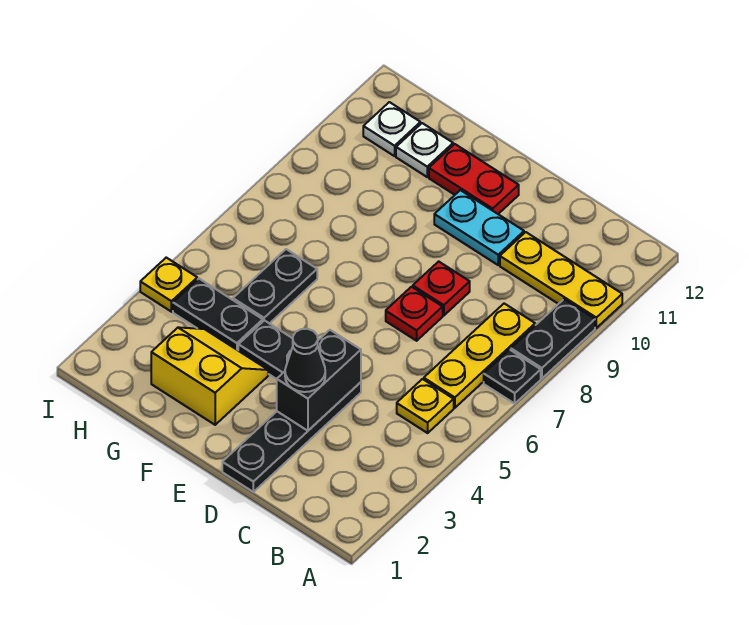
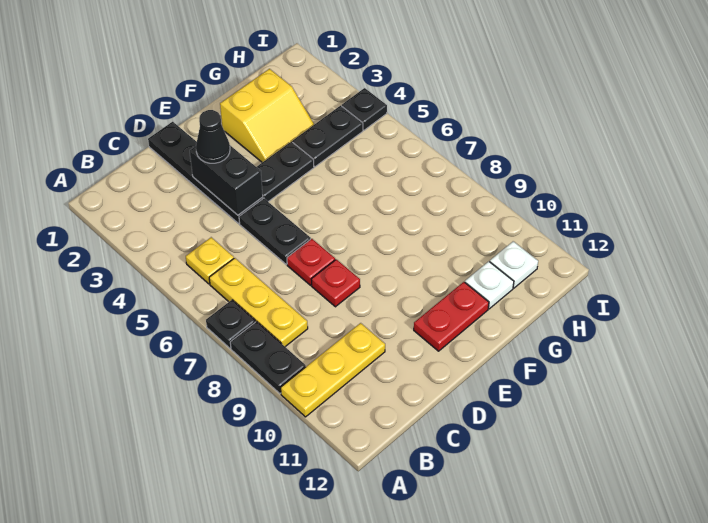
cyan 1x2 plate [434,190,524,265] -> none
black 1x2 plate [233,249,317,324] -> black 1x2 plate moved to [239,198,311,264]
yellow 1x1 plate [140,258,197,312] -> black 1x1 plate [342,88,387,130]

